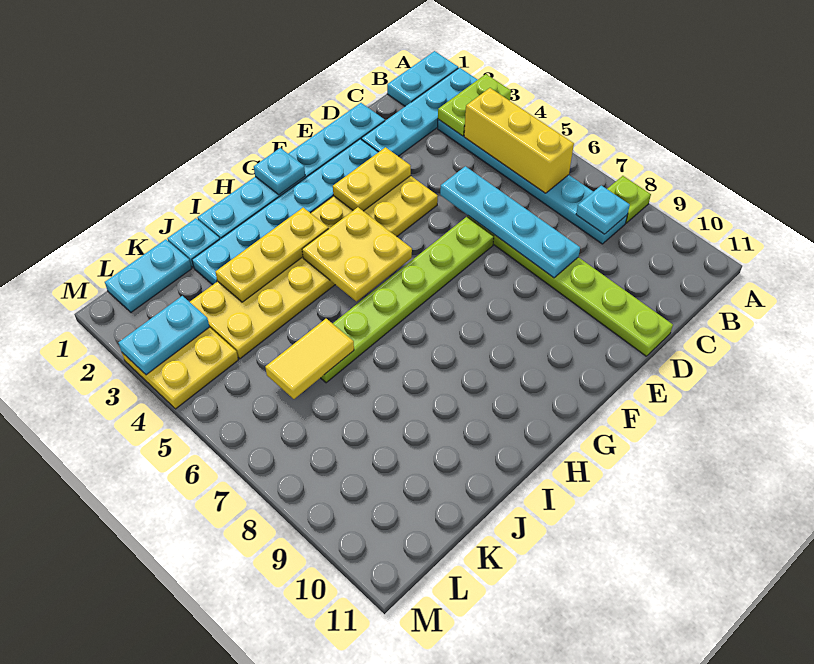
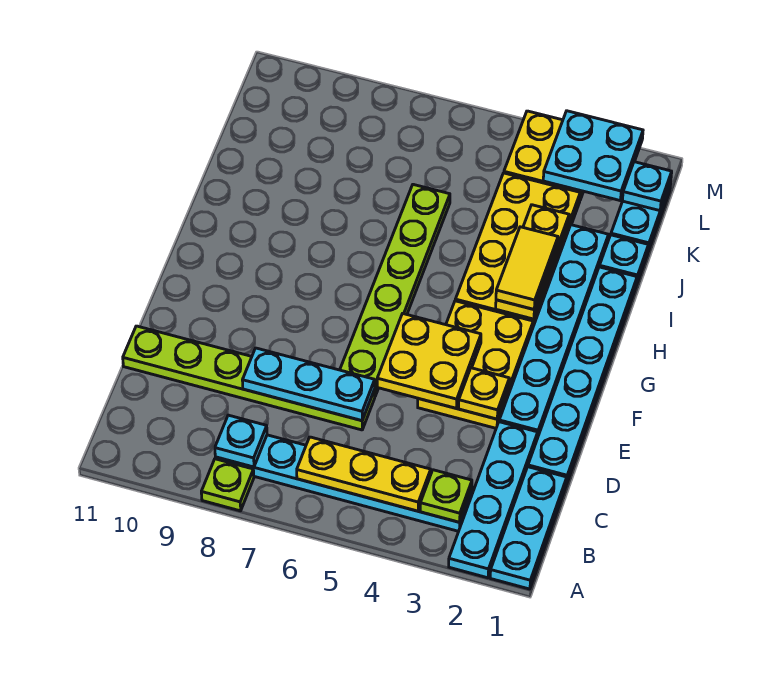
cyan 1x2 plate [387,51,458,106] -> cyan 1x3 plate [490,467,567,589]
lime 1x2 plate [438,74,511,136] -> lime 1x1 plate [420,470,472,522]
yellow 1x3 brick [464,88,574,193] -> yellow 1x3 plate [297,437,431,511]
cyan 1x4 plate [440,166,580,278] -> cyan 1x3 plate [242,348,375,421]
yellow 1x2 plate [333,147,411,211] -> yellow 1x1 plate [459,368,509,419]
cyan 1x1 plate [254,148,305,195] -> cyan 1x1 plate moved to [623,162,672,211]
yellow 2x2 plate [302,207,412,301] -> yellow 2x2 plate moved to [377,314,481,408]
yellow 1x2 tile [265,319,354,399] -> yellow 1x2 tile moved to [496,227,558,309]
cyan 1x2 plate [118,296,209,375] -> cyan 2x2 plate [543,111,643,200]

